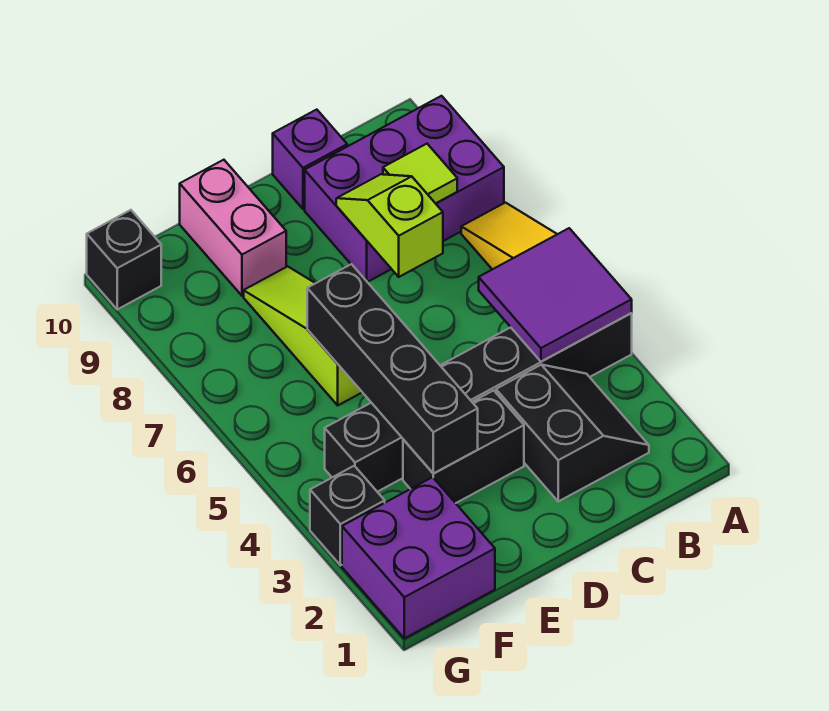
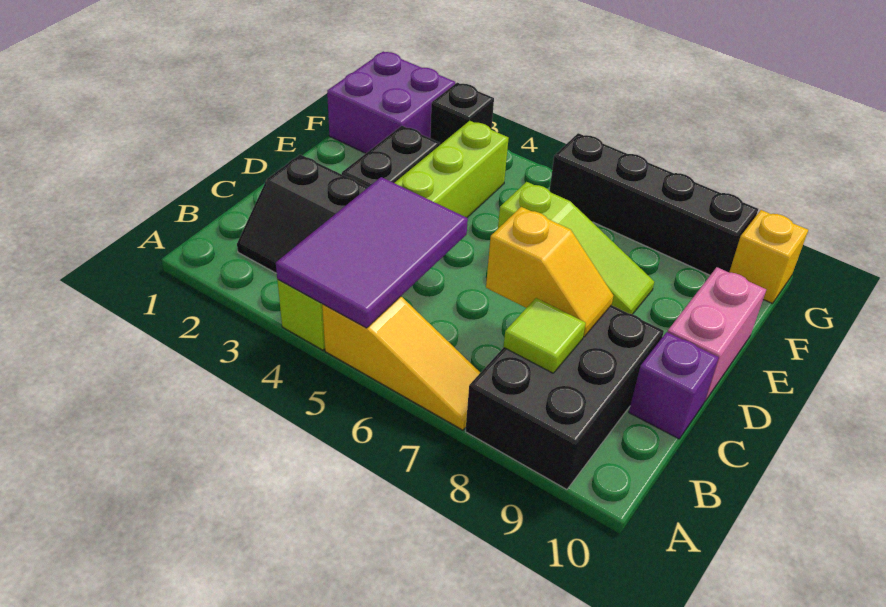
black 1x6 brick [325,313,632,492] -> lime 1x6 brick [277,121,509,350]
purple 2x2 tile [479,228,632,361] -> purple 2x3 tile [276,177,468,328]
purple 2x3 brick [305,96,504,282] -> black 2x3 brick [465,305,664,490]
lime 1x2 slope [336,174,443,277] -> yellow 1x2 slope [486,207,614,337]
black 1x4 brick [307,264,478,473] -> black 1x4 brick moved to [550,133,758,275]
pink 1x2 brick [180,160,286,296] -> pink 1x2 brick turned to [668,267,766,402]
black 1x1 brick [87,210,161,309] -> yellow 1x1 brick [729,210,808,304]

